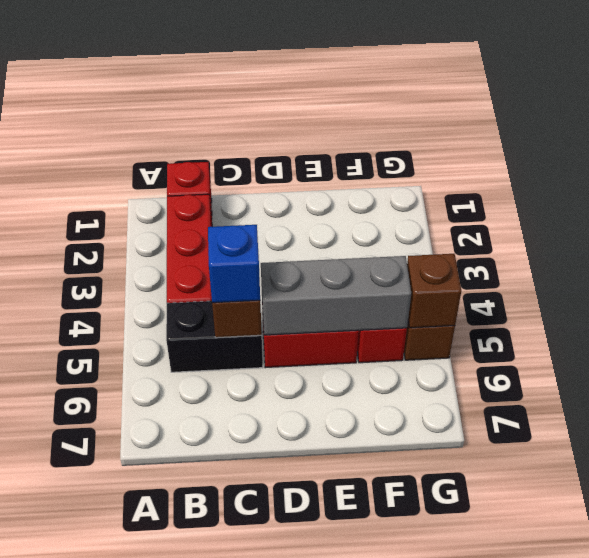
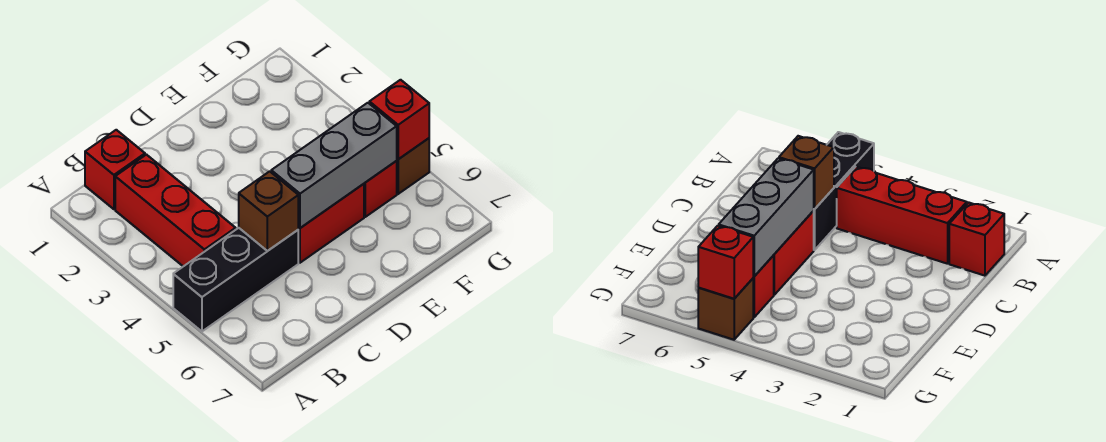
black 1x2 brick [166,301,263,372] -> black 1x3 brick [173,228,298,331]
blue 1x1 brick [208,225,260,303] -> none
brown 1x1 brick [407,254,461,328] -> red 1x1 brick [369,80,429,159]

